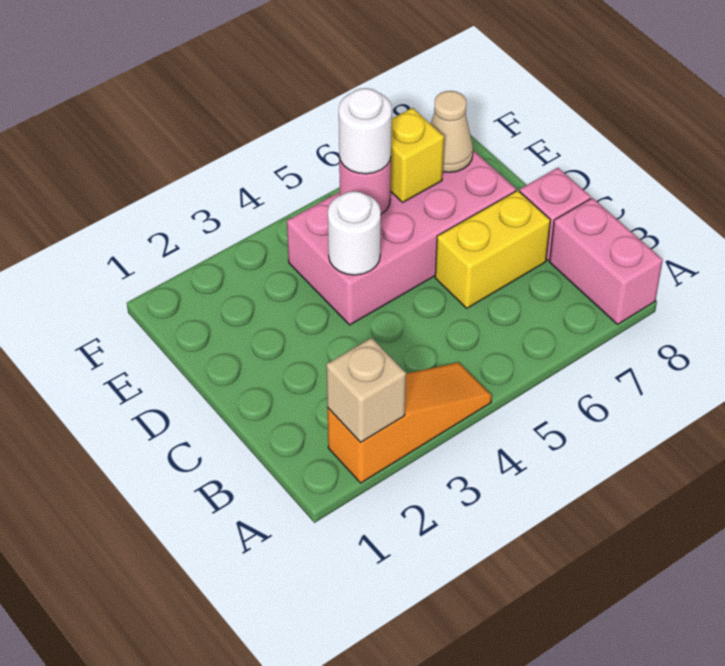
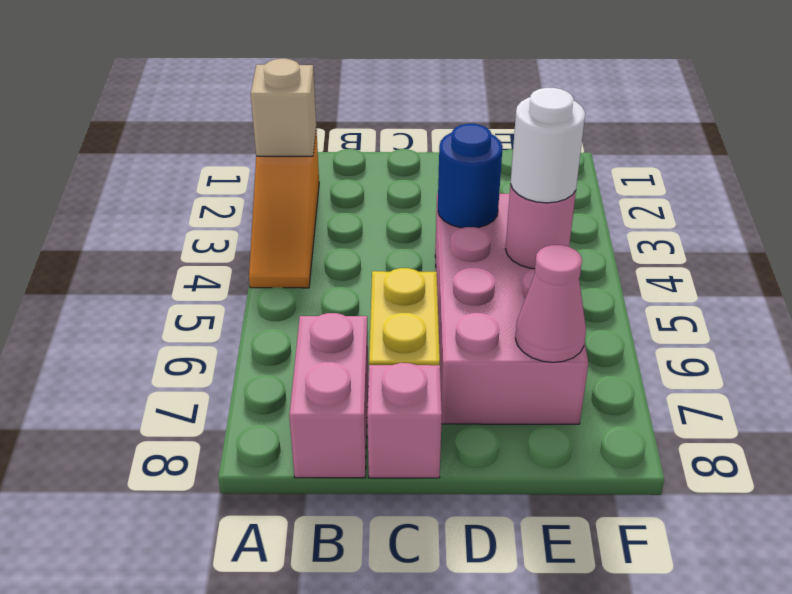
pink 1x2 brick [550,198,663,324] -> pink 1x2 brick turned to [289,313,368,478]
white 1x1 round brick [328,191,381,275] -> blue 1x1 round brick [438,124,503,228]
yellow 1x1 brick [390,108,444,202] -> none
tan 1x1 cone [431,91,473,172] -> pink 1x1 cone [515,245,586,362]

